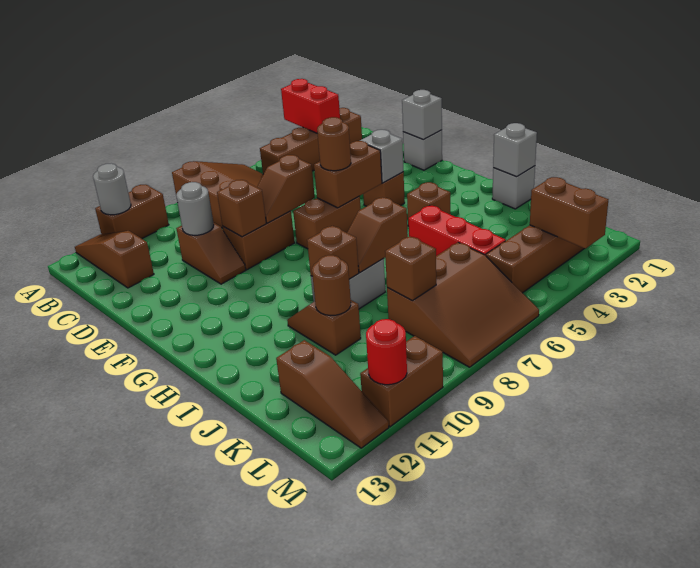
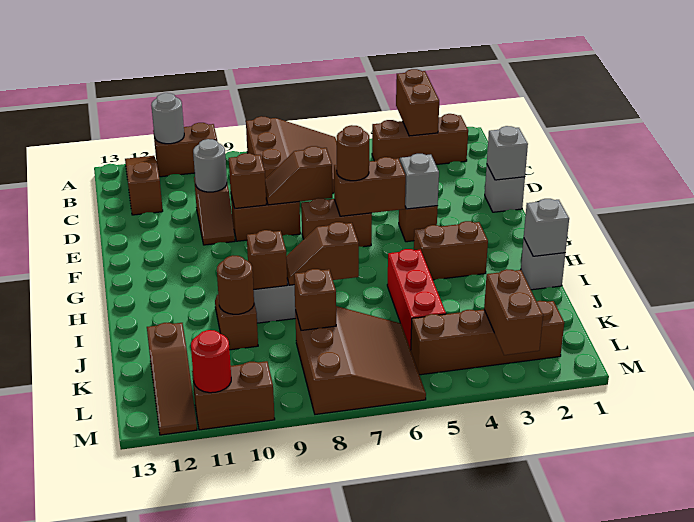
red 1x2 brick [281,79,340,133] -> brown 1x2 brick [396,69,439,136]
brown 1x4 brick [260,108,362,174] -> brown 1x3 brick [372,114,468,164]
brown 1x1 brick [407,182,450,226] -> brown 1x2 brick [414,221,488,280]
brown 3x3 slope [387,242,539,367] -> brown 3x3 slope turned to [295,306,426,414]

